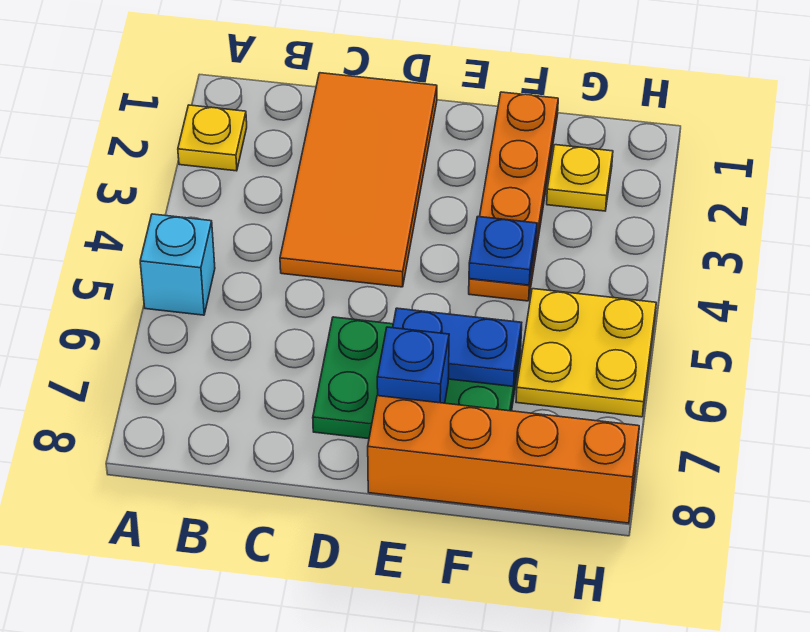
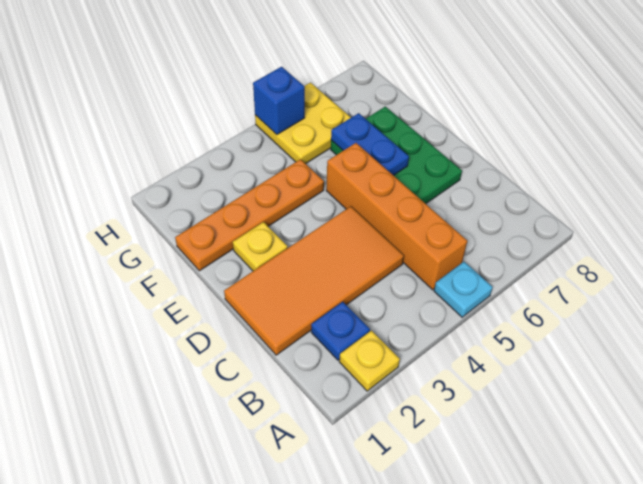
cyan 1x1 brick [140,214,215,315] -> cyan 1x1 plate [434,262,493,317]
blue 1x1 brick [377,327,449,403] -> blue 1x1 brick moved to [253,67,305,134]
orange 1x4 brick [368,396,639,523] -> orange 1x4 brick moved to [326,143,467,290]
blue 1x1 plate [469,217,537,285] -> blue 1x1 plate moved to [311,302,370,360]
yellow 1x1 plate [547,145,613,211] -> yellow 1x1 plate moved to [233,222,288,271]

